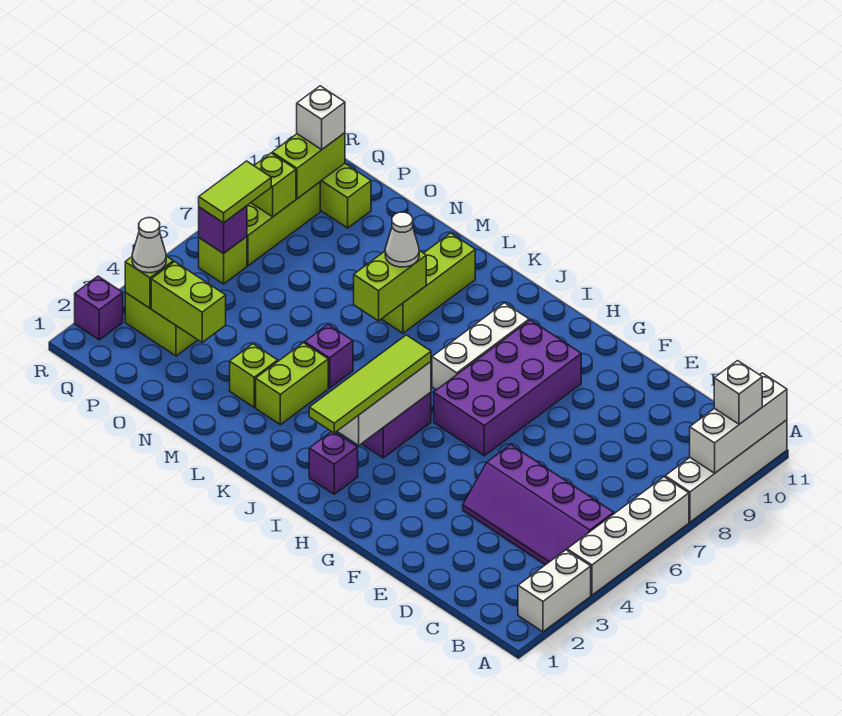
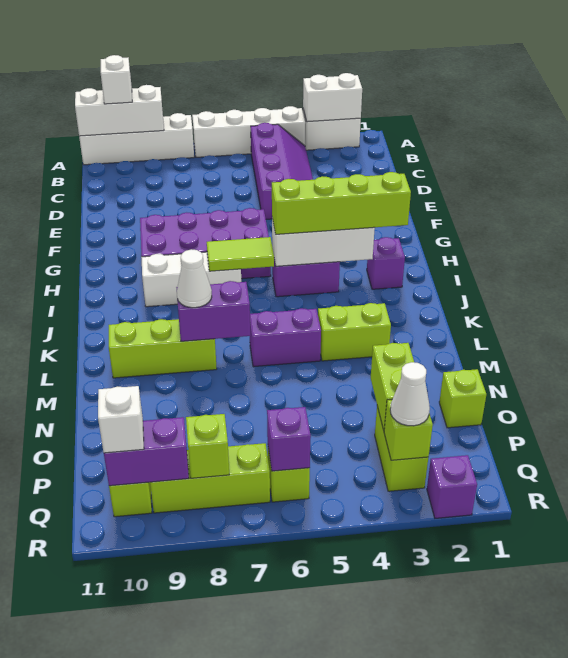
none -> white 1x2 brick [303,73,362,122]
lime 1x4 tile [309,335,431,433] -> lime 1x4 brick [272,172,411,234]
purple 1x1 brick [305,325,353,388] -> purple 1x2 brick [250,308,321,367]
lime 1x2 brick [354,251,426,321] -> purple 1x2 brick [176,281,251,341]
lime 1x1 brick [230,344,278,407] -> lime 1x1 brick moved to [439,369,486,428]
lime 1x2 tile [199,161,271,223] -> lime 1x2 tile moved to [207,237,274,271]
lime 1x2 brick [272,133,345,199] -> purple 1x2 brick [104,417,189,486]

